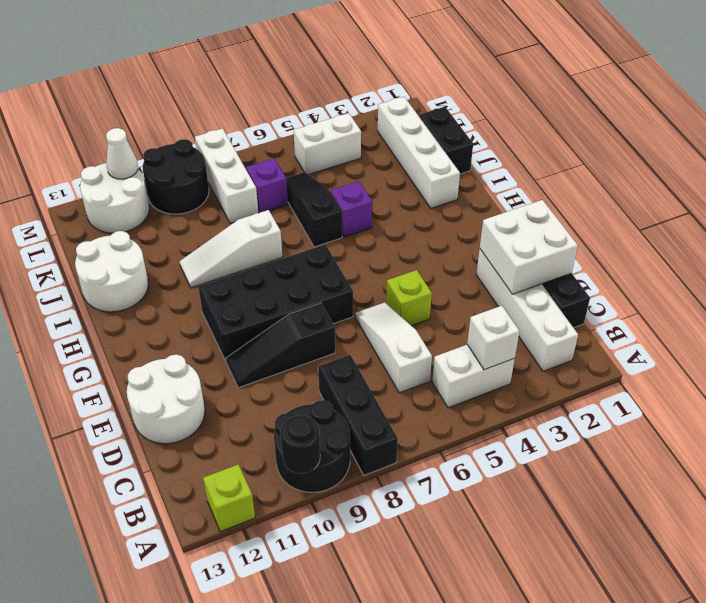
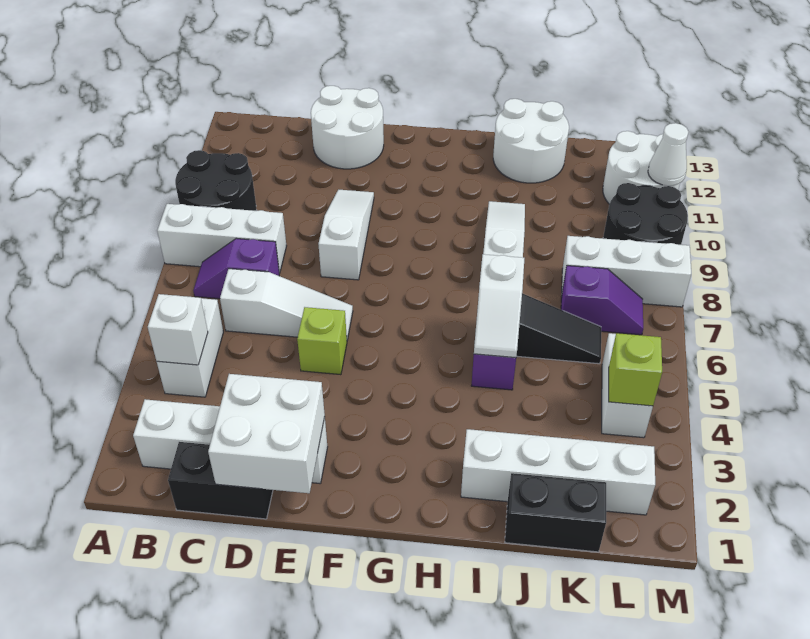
black 1x3 brick [318,355,398,475] -> white 1x3 brick [157,204,286,273]
black 1x1 round brick [281,415,320,473] -> none
lime 1x1 brick [203,464,255,532] -> lime 1x1 brick moved to [609,333,662,406]
none -> purple 1x2 slope [193,239,279,299]
black 1x3 slope [226,303,335,388] -> white 1x3 slope [318,190,374,280]
black 2x4 brick [199,244,353,361] -> none
none -> white 1x2 slope [474,254,524,358]

